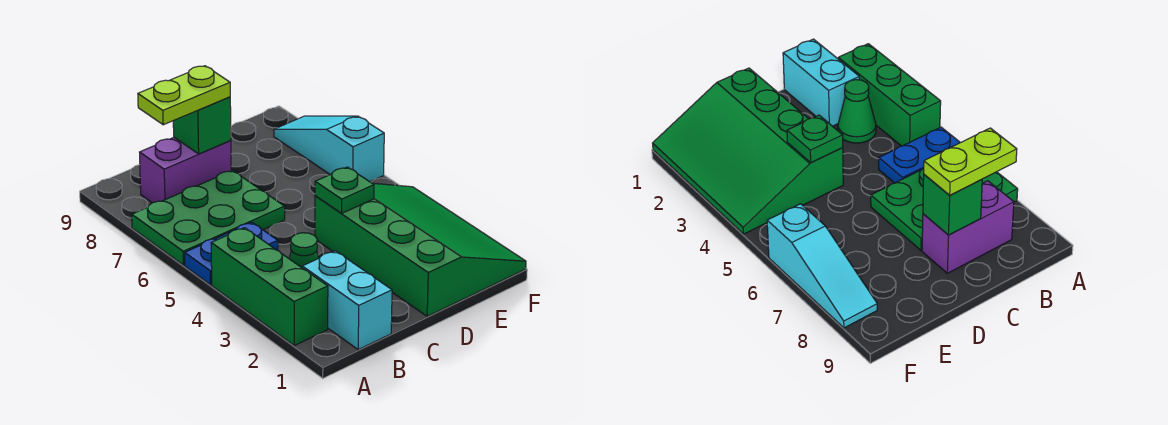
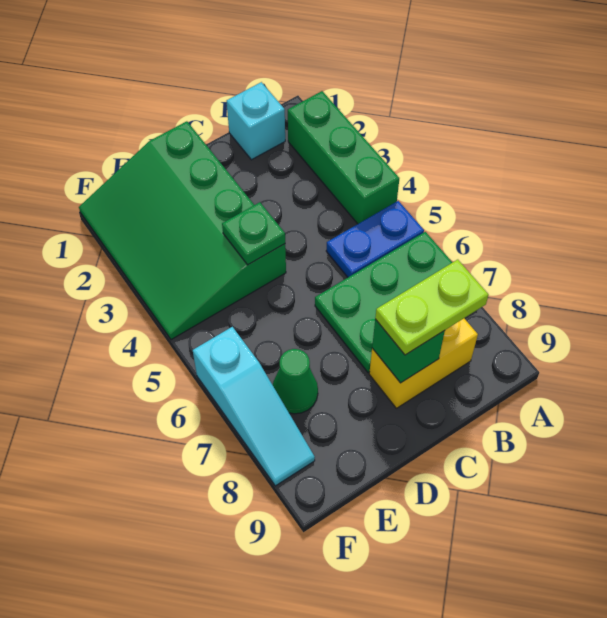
cyan 1x2 brick [302,251,392,349] -> cyan 1x1 brick [227,82,285,160]
green 1x1 cone [289,233,319,267] -> green 1x1 cone moved to [273,349,318,414]
purple 1x2 brick [140,138,231,203] -> yellow 1x2 brick [369,319,478,408]

